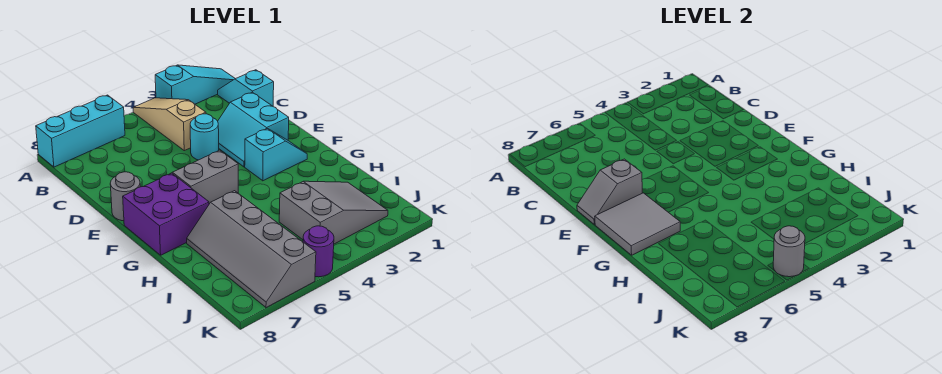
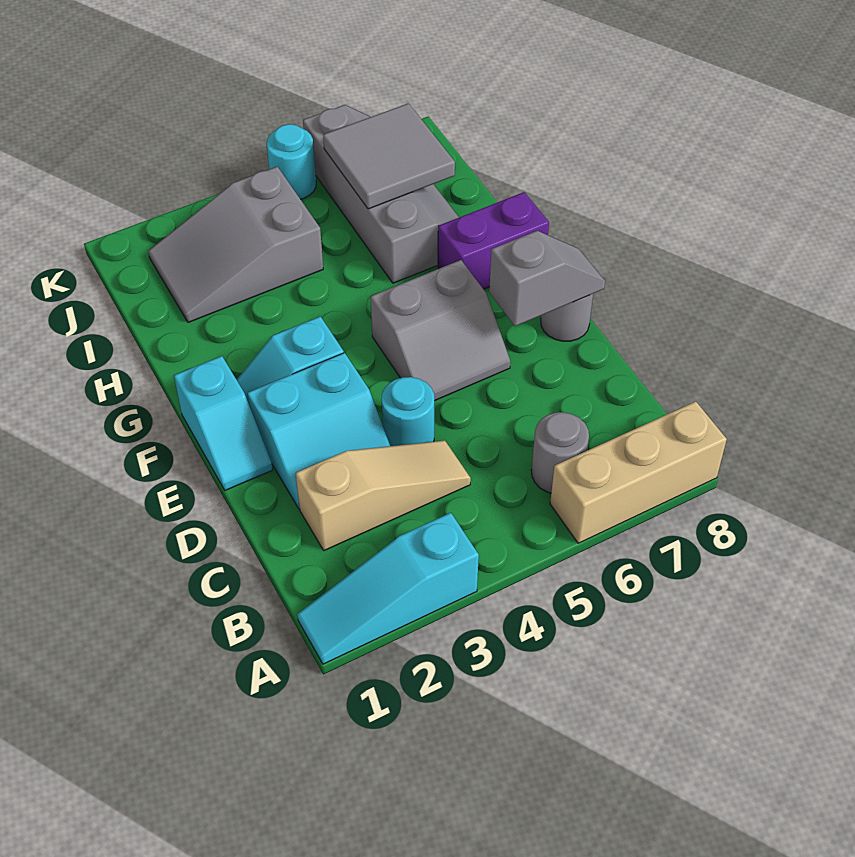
tan 1x3 slope [133,98,206,151] -> tan 1x3 slope turned to [296,440,471,551]
cyan 1x3 brick [36,95,125,167] -> tan 1x3 brick [550,401,727,543]
cyan 1x2 slope [218,70,274,106] -> cyan 1x2 slope moved to [174,356,273,490]
cyan 2x2 slope [218,92,289,167] -> cyan 2x2 slope turned to [247,353,390,509]
purple 2x2 brick [123,173,209,255] -> purple 1x2 brick [438,192,549,289]
grey 2x2 tile [595,193,680,255] -> grey 2x2 tile moved to [323,103,455,209]
purple 1x1 round brick [303,226,334,277] -> cyan 1x1 round brick [267,124,316,199]
grey 1x1 round brick [773,226,805,277] -> grey 1x1 round brick moved to [531,412,589,493]

